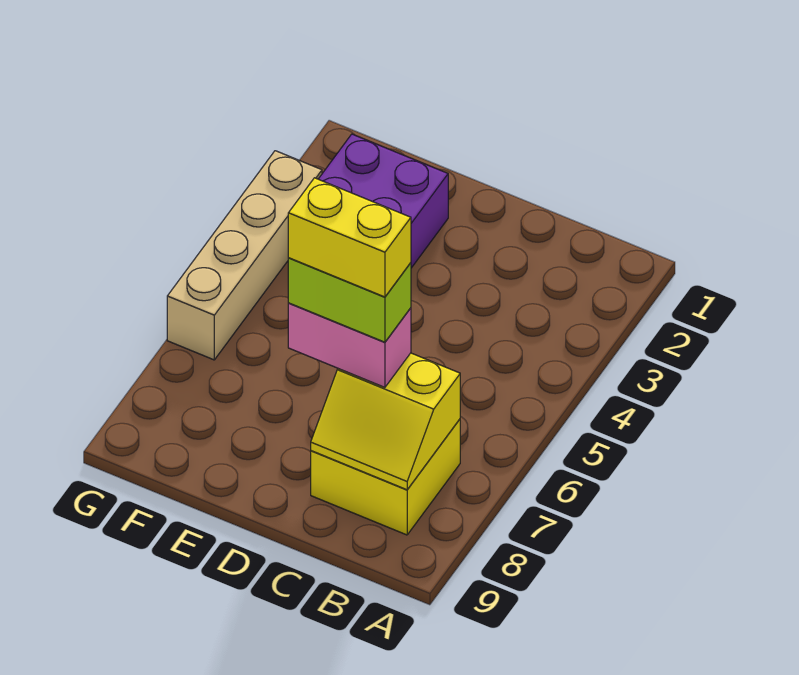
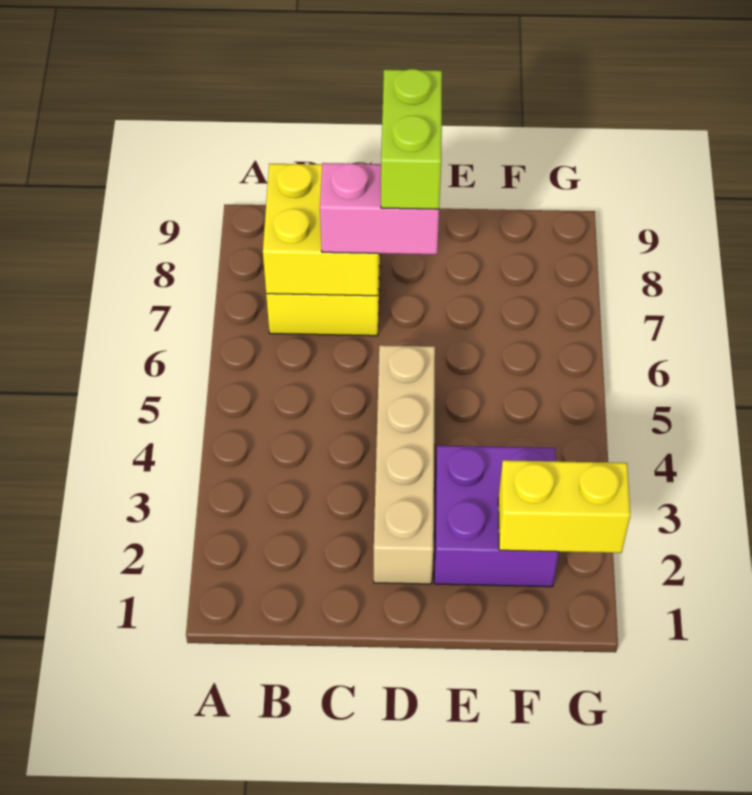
yellow 2x2 slope [311,353,460,490] -> yellow 2x2 brick [263,164,379,296]
lime 1x2 brick [288,258,411,342] -> lime 1x2 brick turned to [381,69,442,209]
yellow 1x2 brick [288,178,411,297] -> yellow 1x2 brick moved to [498,460,630,553]
tan 1x4 brick [167,151,322,360] -> tan 1x4 brick moved to [374,345,435,584]

